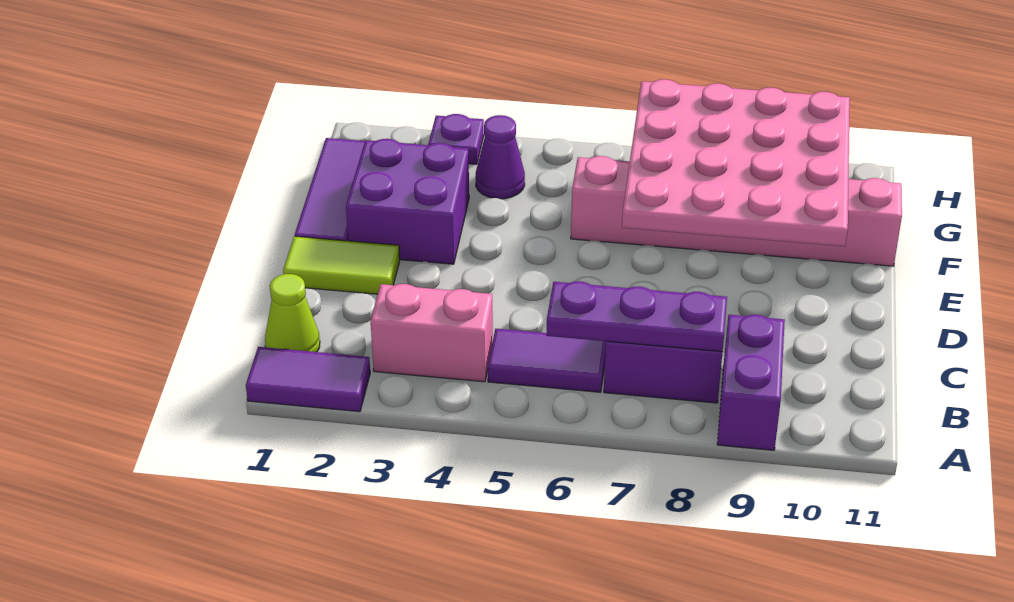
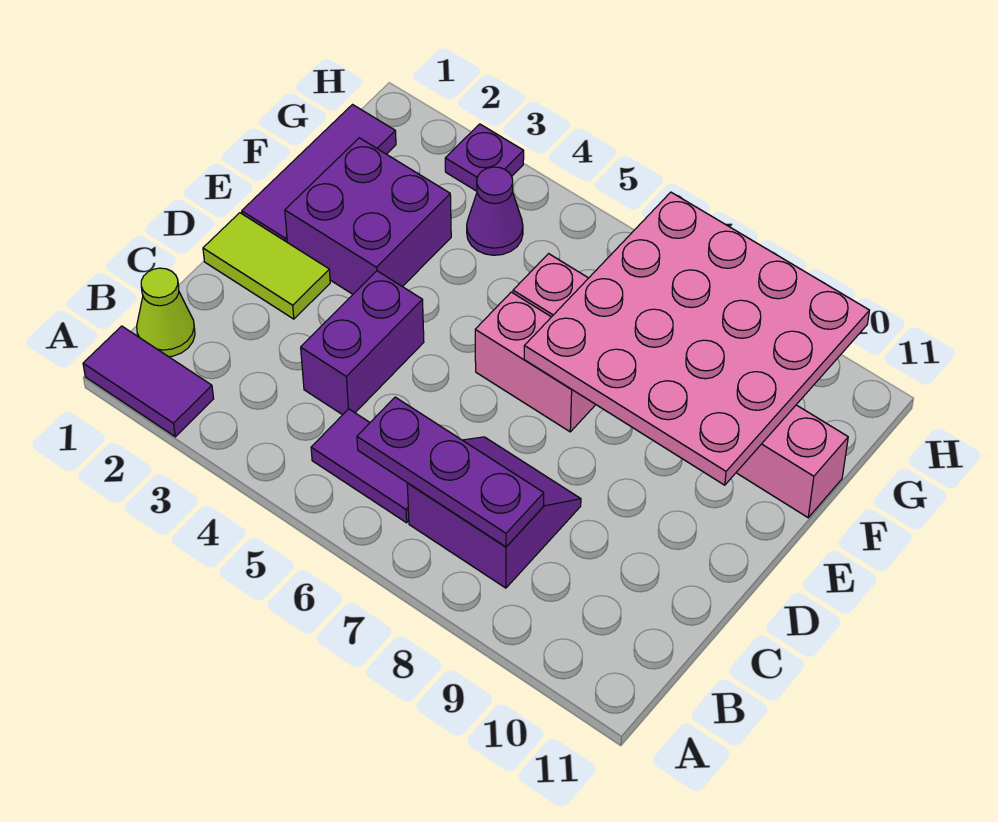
purple 1x2 brick [717,315,785,450] -> purple 1x2 brick moved to [301,271,424,415]
pink 1x2 brick [371,284,493,382] -> pink 1x2 brick moved to [475,292,596,432]

